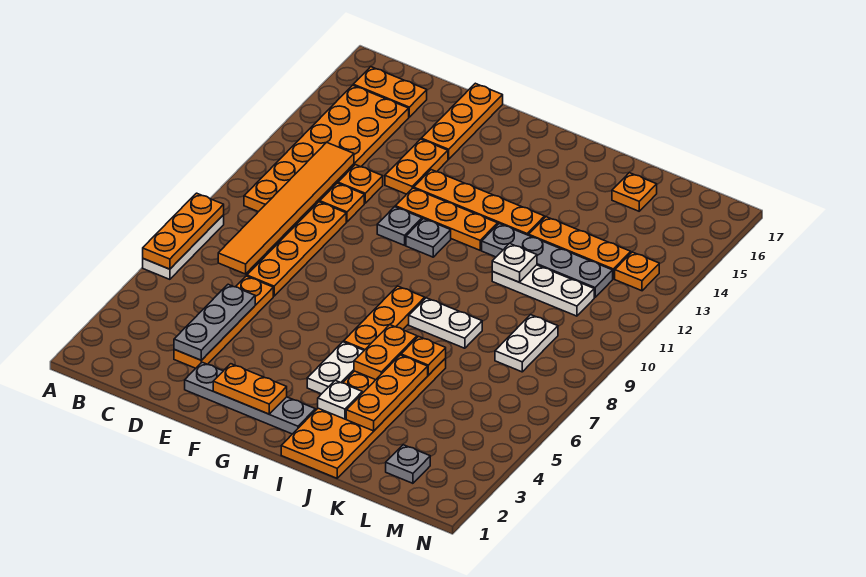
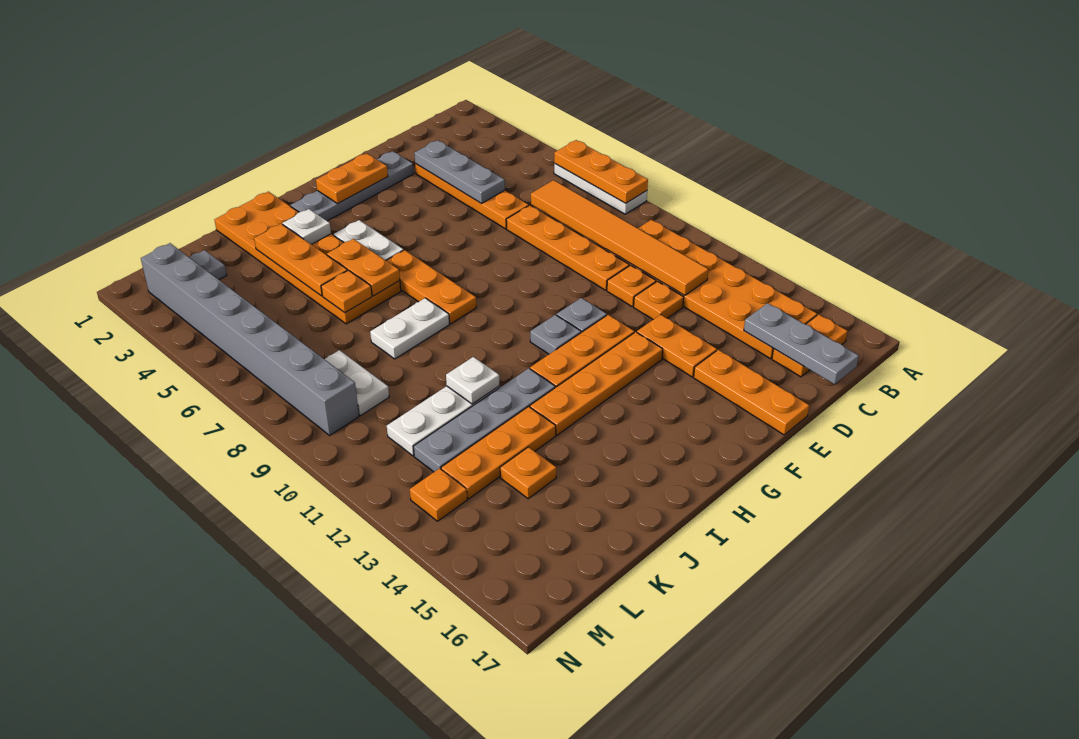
none -> grey 1x3 plate [744,303,859,384]
orange 1x1 plate [612,173,657,211] -> orange 1x1 plate moved to [500,447,556,499]
none -> grey 1x8 brick [141,243,359,435]

